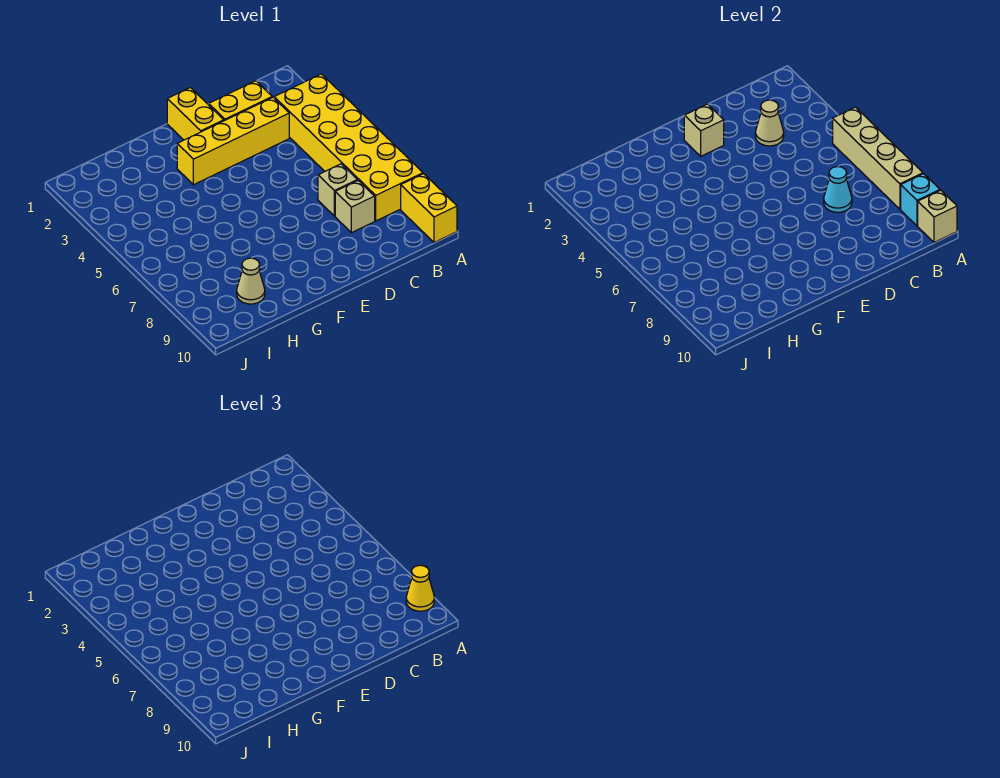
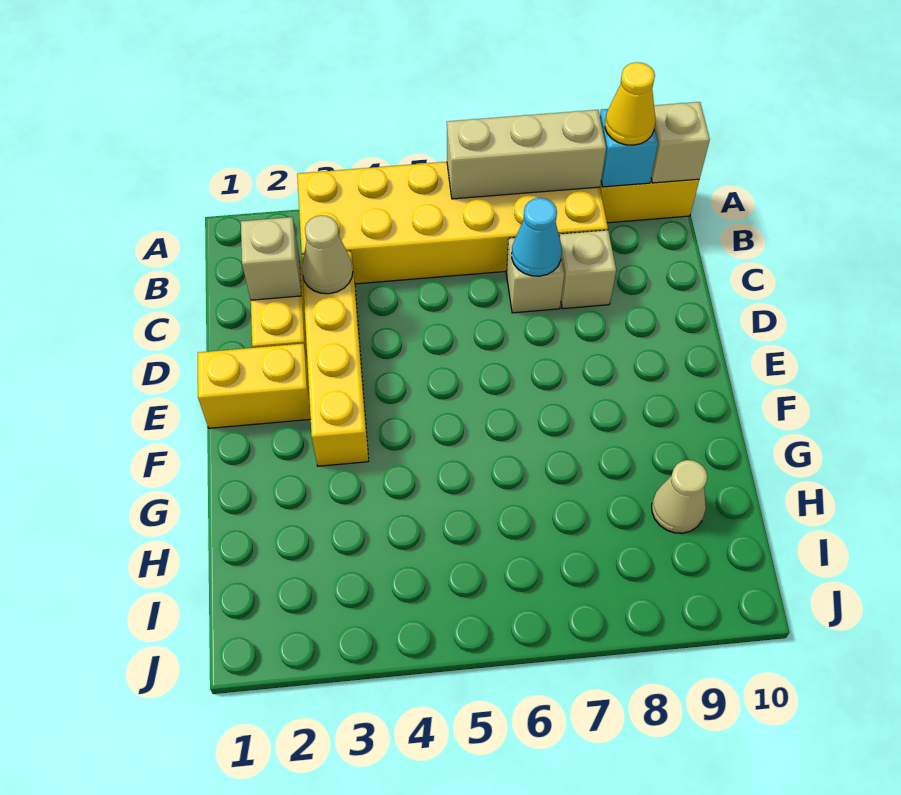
tan 1x4 brick [833,107,923,209] -> tan 1x3 brick [447,110,606,199]
tan 1x1 brick [684,104,724,156] -> tan 1x1 brick moved to [241,217,301,300]

